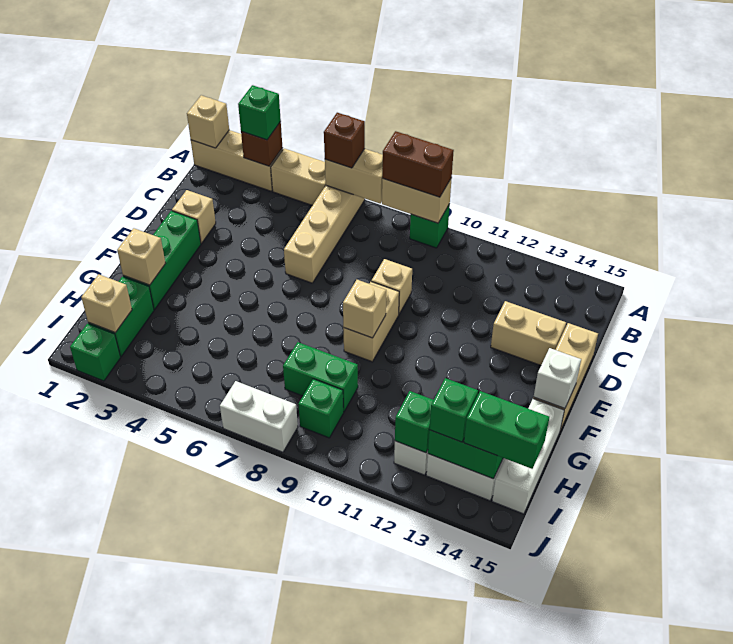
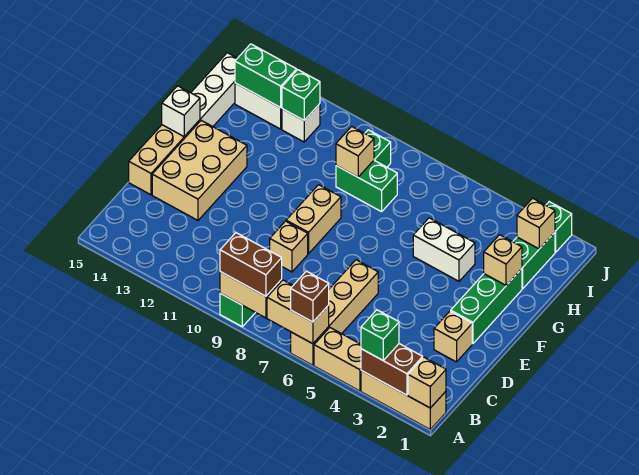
brown 1x1 brick [241,122,283,166] -> brown 1x2 brick [361,344,423,395]
tan 1x2 brick [491,301,566,365] -> tan 2x3 brick [152,120,247,220]
tan 1x1 brick [343,280,386,338] -> tan 1x1 brick moved to [336,126,374,177]
green 1x1 brick [429,378,478,442] -> none
green 1x2 brick [464,391,549,469] -> none
white 1x2 brick [220,381,298,452] -> white 1x2 brick moved to [413,218,475,281]

